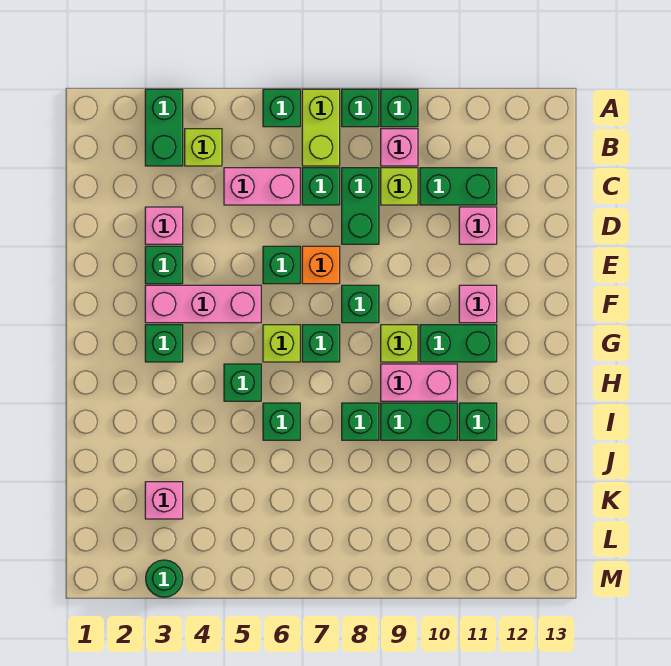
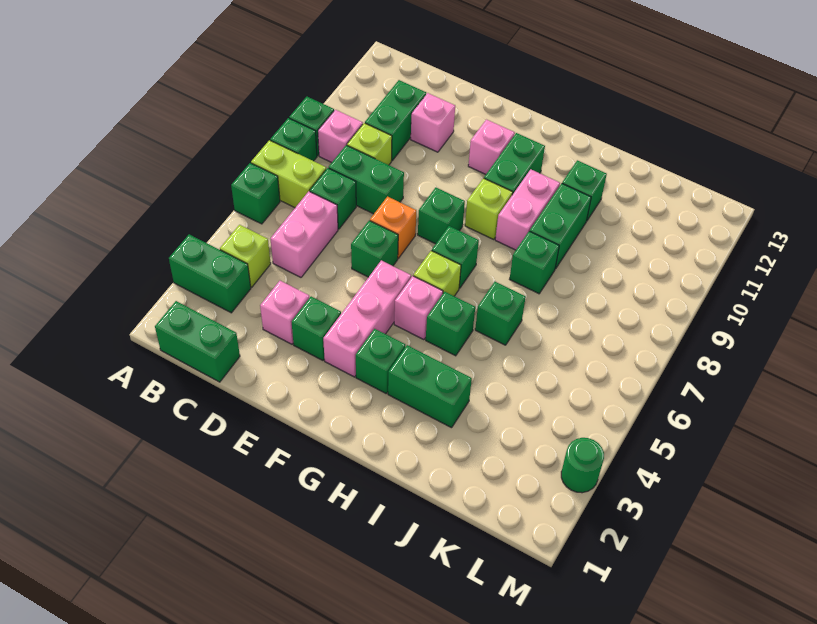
none -> green 1x2 brick [155,301,240,382]
none -> green 1x2 brick [388,345,472,428]
pink 1x1 brick [145,482,183,519] -> pink 1x1 brick moved to [394,276,443,340]

